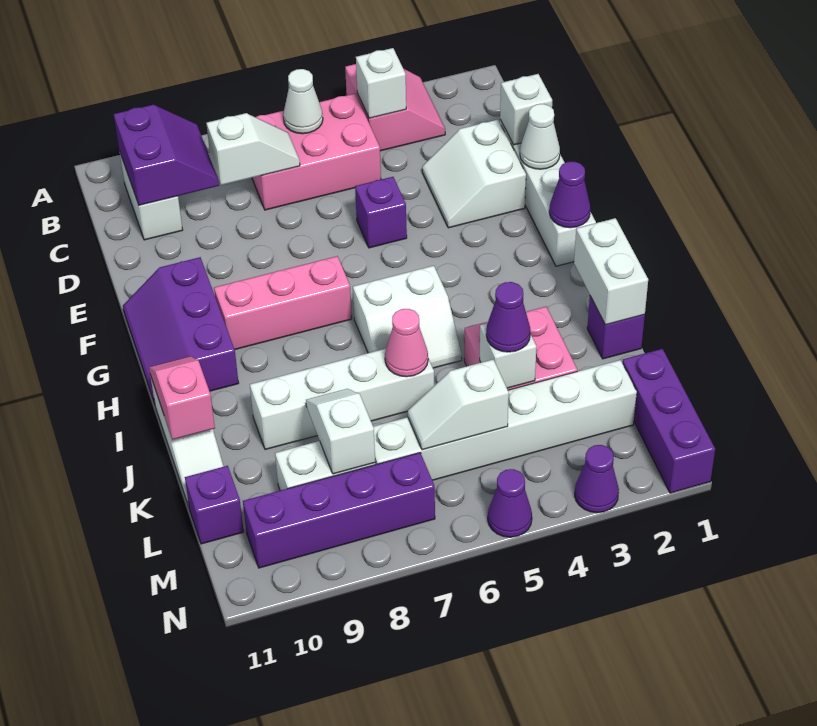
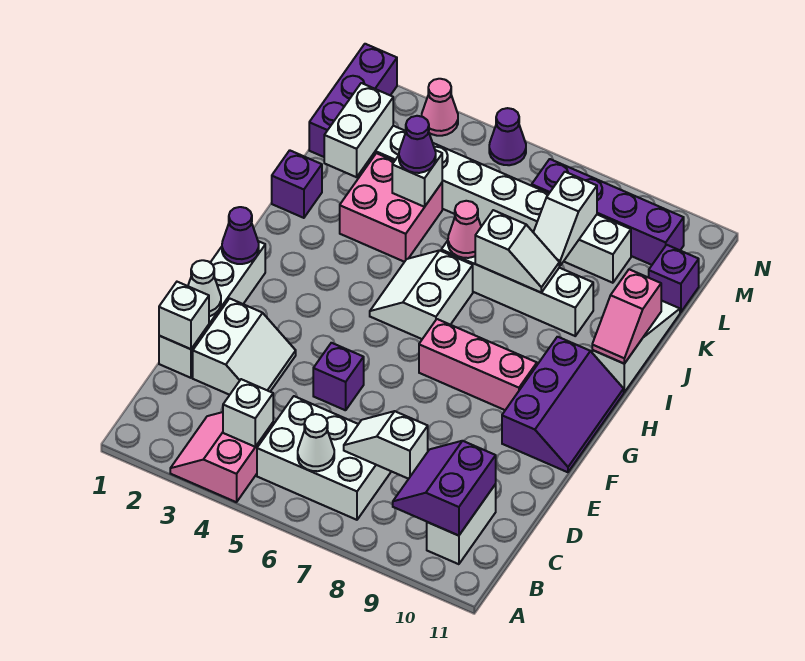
pink 2x3 brick [252,94,381,210] -> white 2x3 brick [257,396,391,520]
white 2x2 slope [353,266,462,368] -> white 2x2 slope turned to [370,250,473,339]
white 1x2 brick [574,218,648,325] -> white 1x2 brick moved to [324,83,393,177]
white 1x2 slope [408,360,509,450] -> white 1x2 slope moved to [475,210,559,292]
purple 1x1 cone [575,445,619,513] -> pink 1x1 cone [422,79,458,136]

